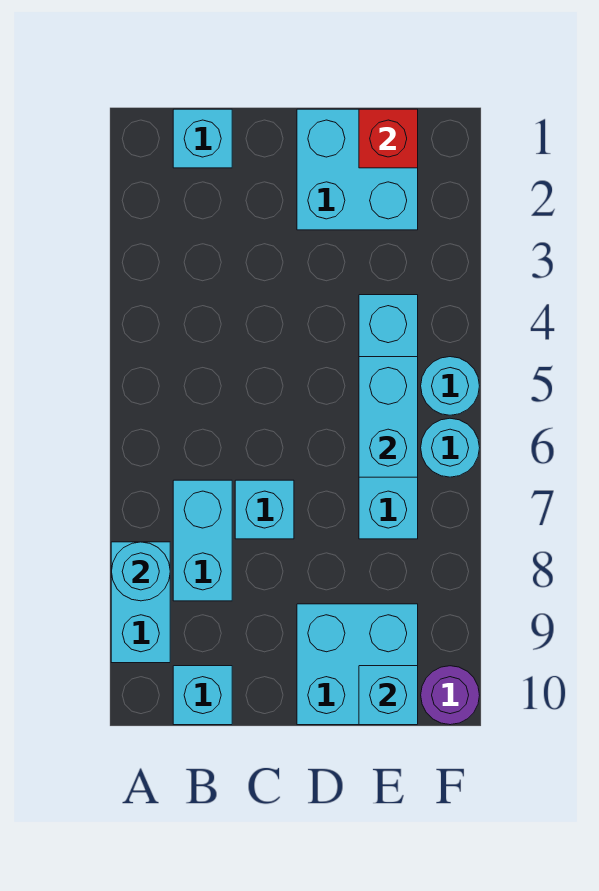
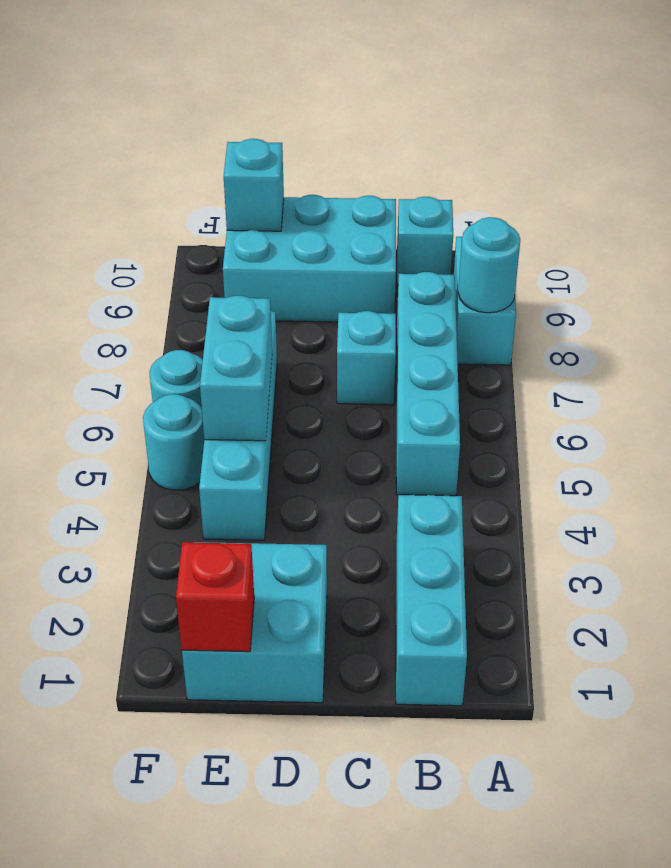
cyan 1x1 brick [173,109,232,168] -> cyan 1x3 brick [396,495,467,706]
cyan 1x2 brick [173,480,232,601] -> cyan 1x4 brick [396,272,460,496]
cyan 2x2 brick [297,604,418,725] -> cyan 2x3 brick [223,195,396,322]
purple 1x1 round brick [421,666,480,725] -> none

